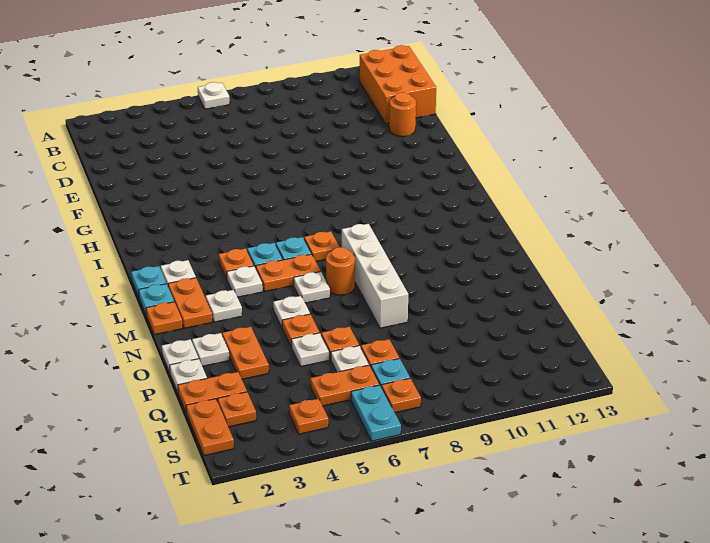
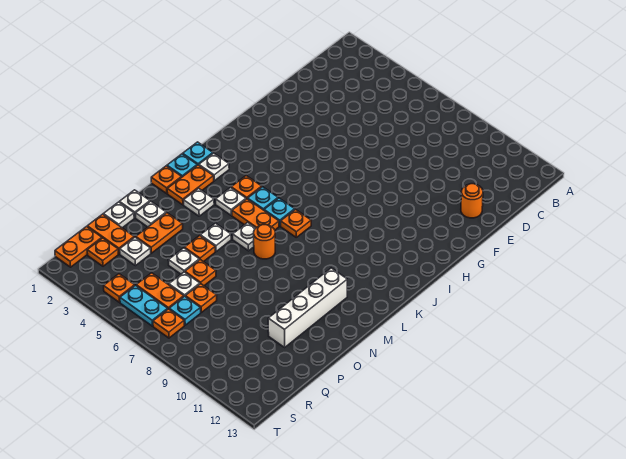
white 1x1 plate [198,82,230,109] -> white 1x1 plate moved to [120,237,151,266]
orange 2x3 brick [359,45,436,124] -> none
white 1x4 brick [342,224,408,328] -> white 1x4 brick moved to [268,268,347,347]
cyan 1x2 plate [351,385,401,441] -> cyan 1x2 plate turned to [120,285,168,326]

